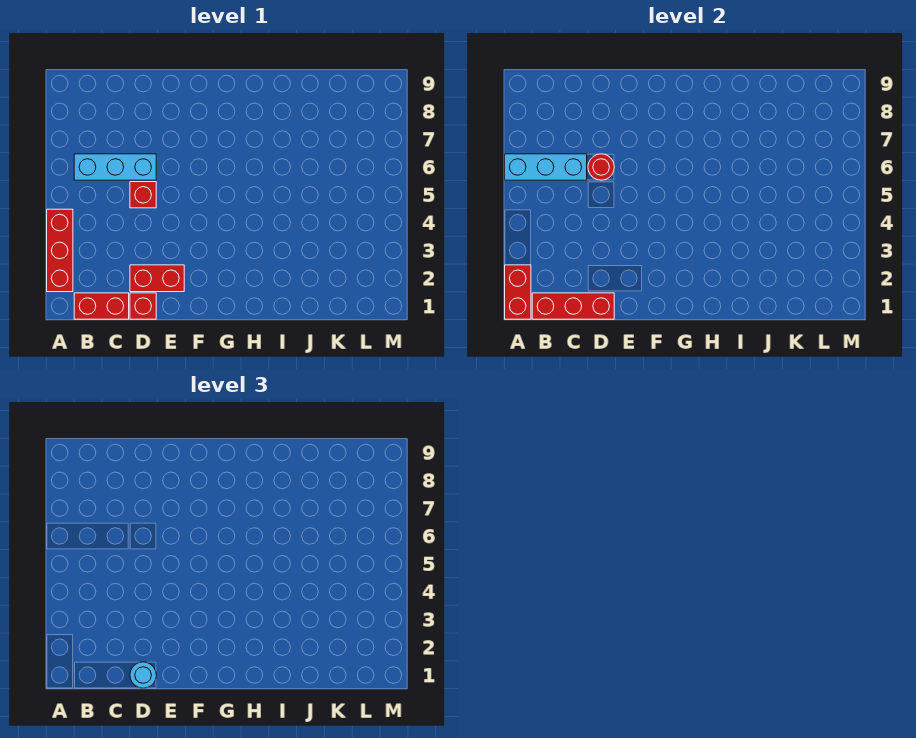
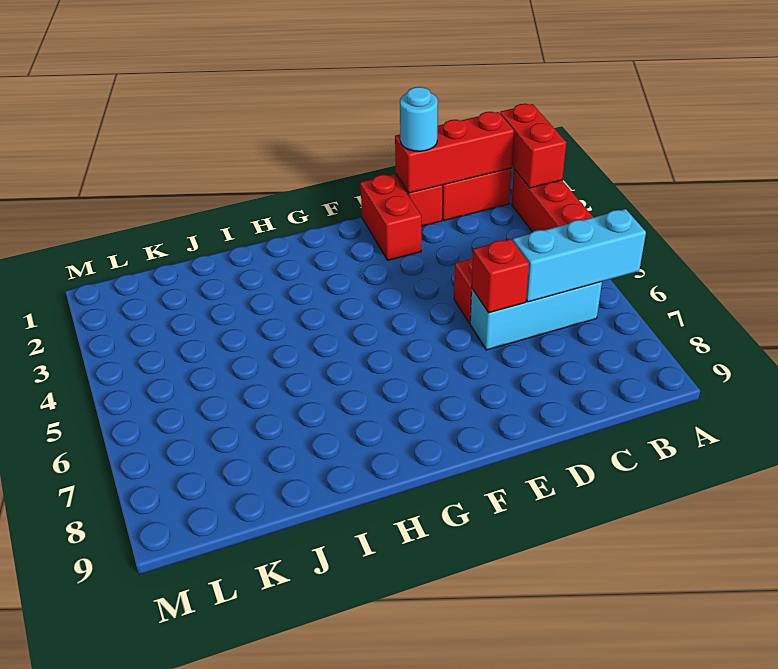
red 1x2 brick [130,265,184,292] -> red 1x2 brick turned to [360,174,421,260]
red 1x1 round brick [588,154,614,180] -> red 1x1 brick [472,239,529,313]

